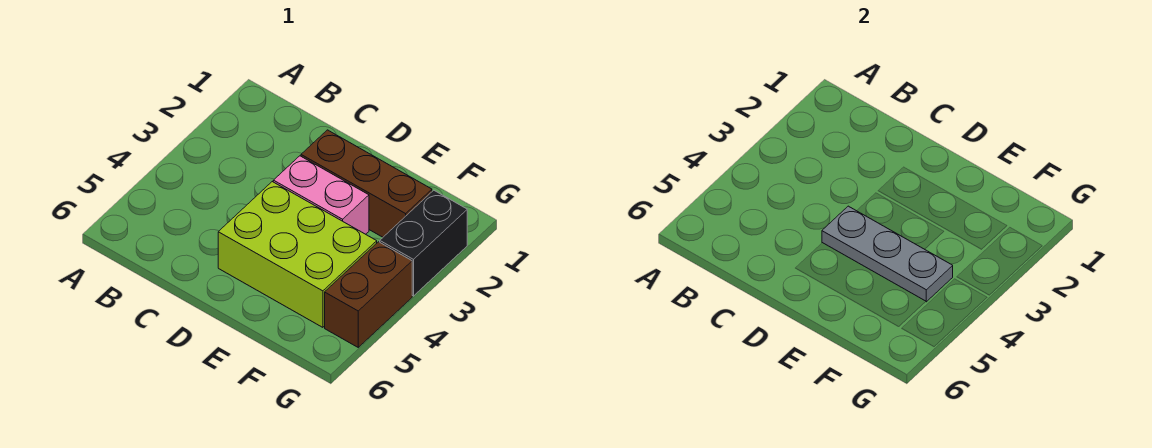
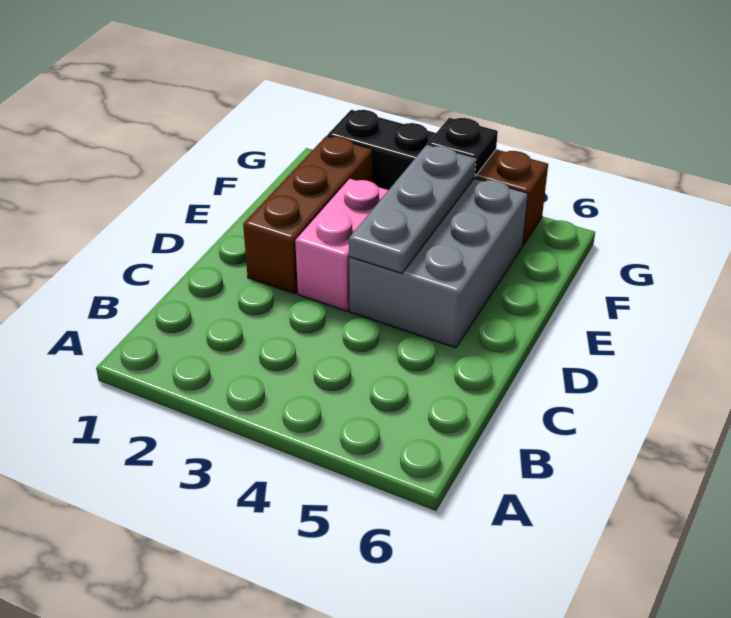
lime 2x3 brick [218,182,377,327] -> grey 2x3 brick [349,178,528,348]
none -> black 1x1 plate [427,118,498,176]

